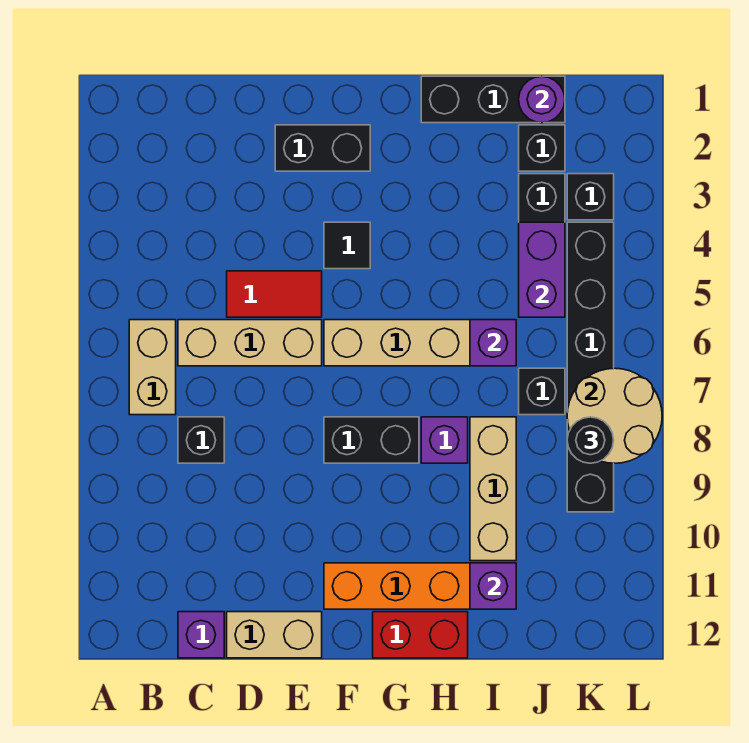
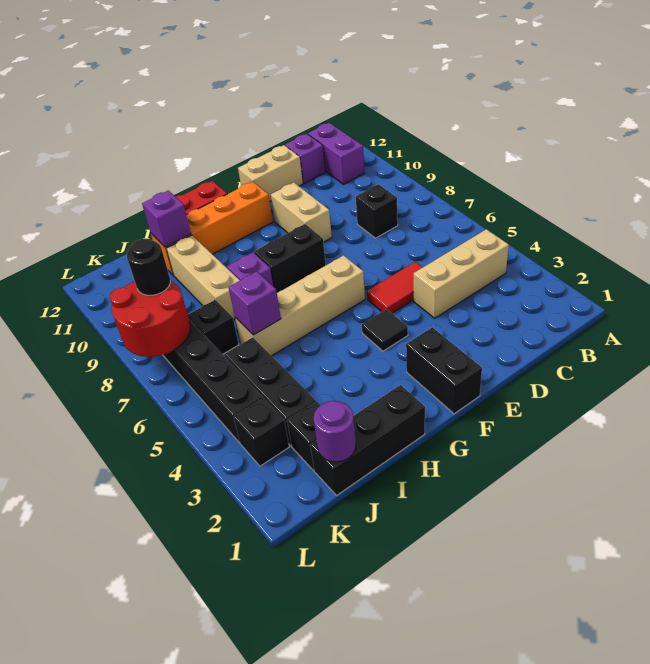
tan 1x2 brick [129,320,176,415] -> tan 1x2 brick moved to [271,182,332,242]
tan 1x3 brick [178,320,322,366] -> tan 1x3 brick moved to [413,229,509,318]
black 1x2 brick [275,125,370,171] -> black 1x2 brick turned to [406,327,482,414]
purple 1x2 brick [519,222,565,317] -> purple 1x2 brick moved to [308,123,364,184]
tan 2x2 round brick [567,368,662,463] -> red 2x2 round brick [110,281,190,357]

